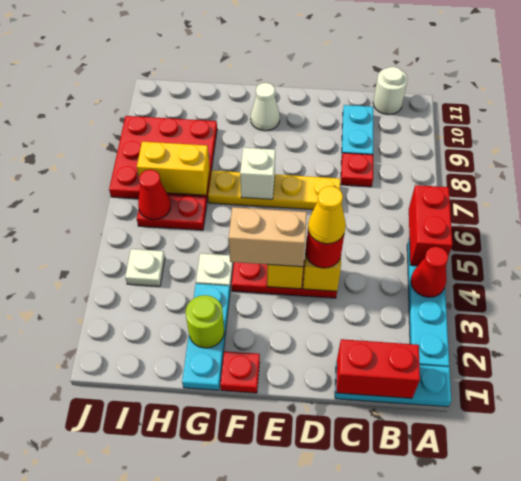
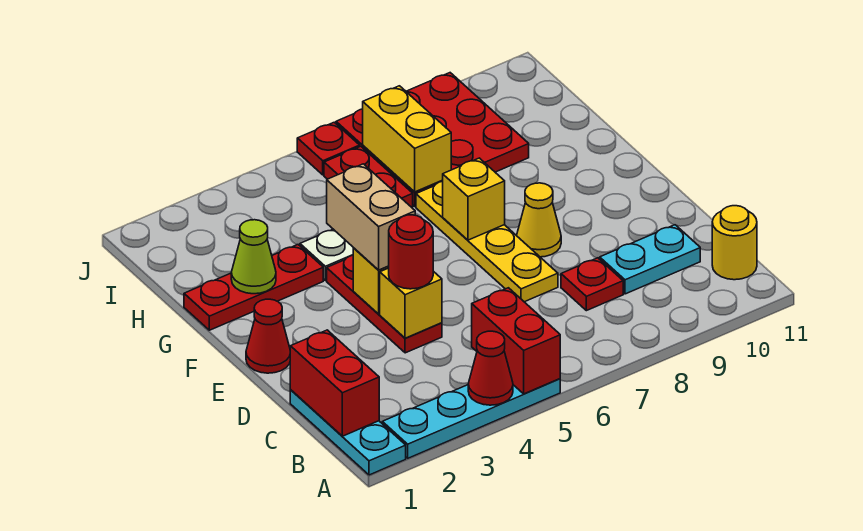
red 1x2 brick [409,185,452,266] -> red 1x2 brick turned to [472,288,560,394]
white 1x1 round brick [373,67,408,115] -> yellow 1x1 round brick [712,206,757,280]
yellow 1x1 cone [308,186,346,244] -> yellow 1x1 cone moved to [517,183,561,257]
red 1x1 plate [220,351,260,393] -> red 1x1 plate moved to [297,122,360,175]
white 1x1 brick [240,148,275,199] -> yellow 1x1 brick [442,158,505,240]
white 1x1 cone [251,83,280,131] -> none
cyan 1x3 plate [182,284,230,390] -> red 1x3 plate [184,245,323,330]
lime 1x1 round brick [186,295,224,348] -> lime 1x1 cone [231,220,276,294]
white 1x1 plate [125,249,165,286] -> none
red 1x1 cone [138,170,171,220] -> red 1x1 cone moved to [246,299,290,373]

